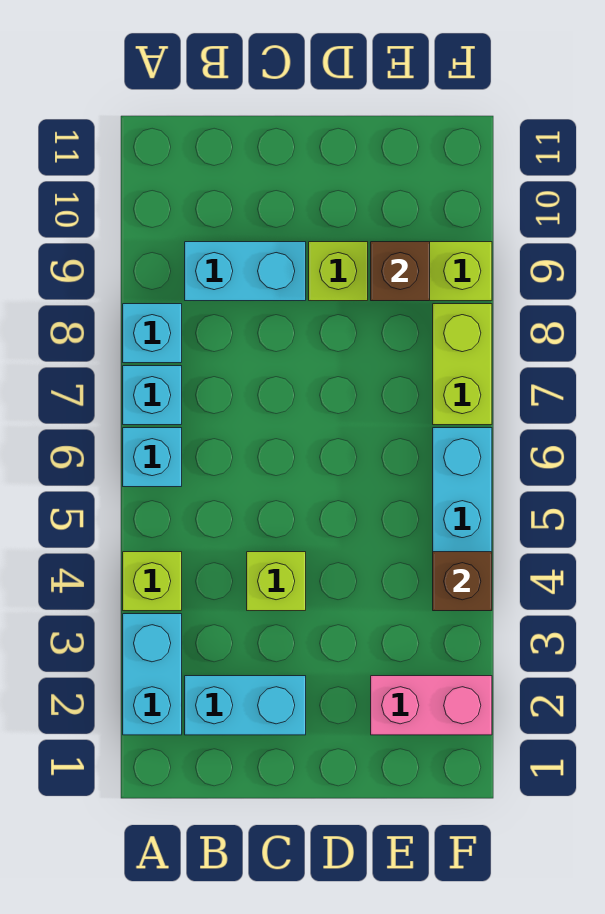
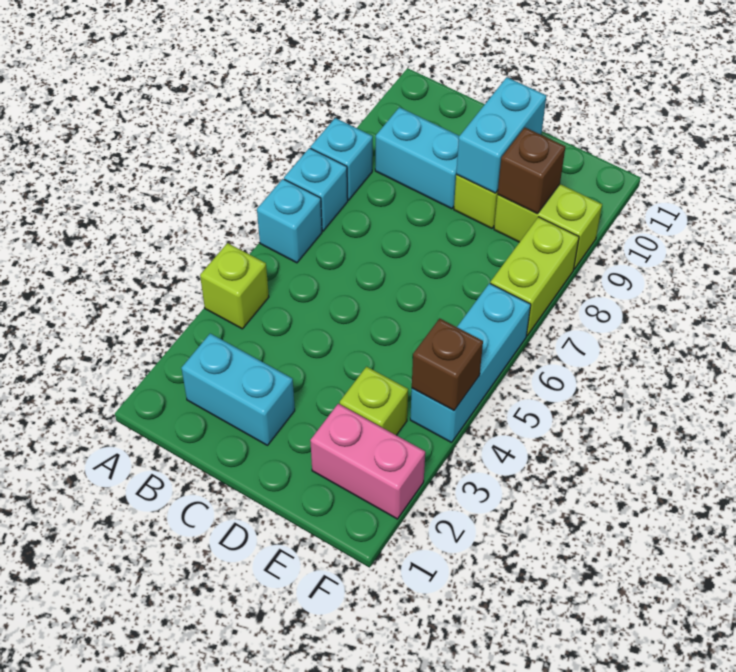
cyan 1x2 brick [123,614,182,735] -> cyan 1x2 brick moved to [456,77,546,193]
lime 1x1 brick [247,552,306,611] -> lime 1x1 brick moved to [340,367,408,435]

